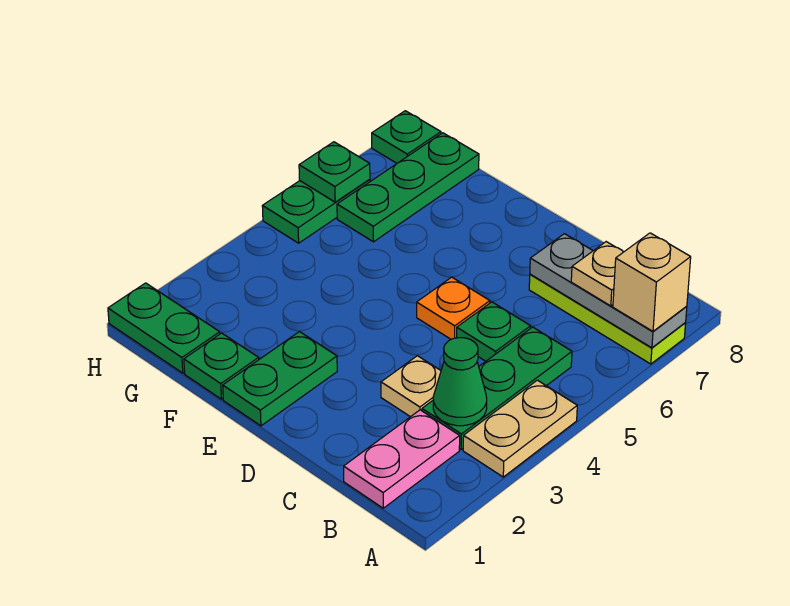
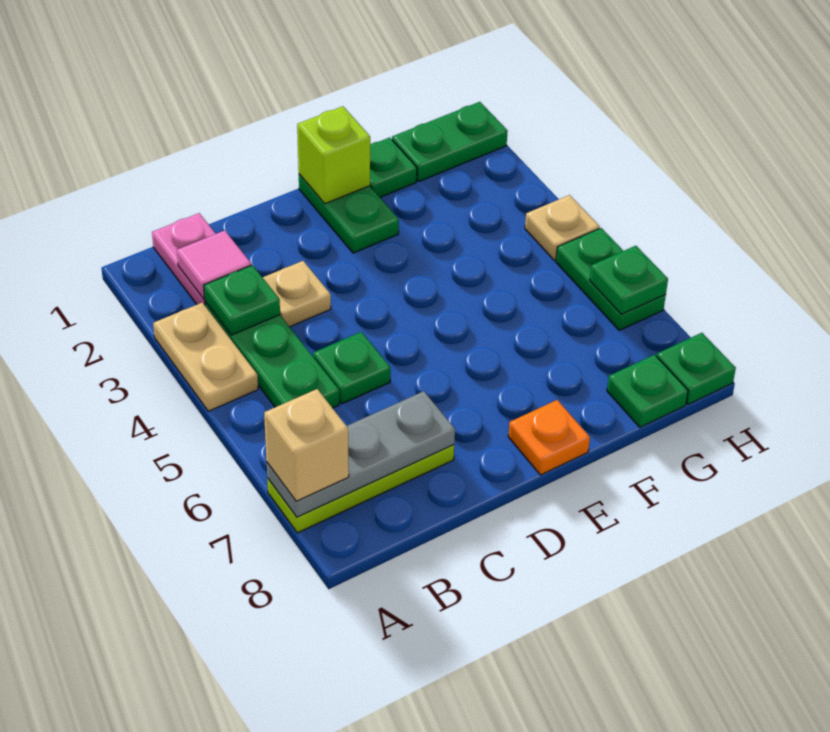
none -> pink 1x1 tile [177,230,251,299]
green 1x1 cone [433,338,487,426] -> green 1x1 plate [204,265,280,335]
tan 1x1 plate [571,242,623,306] -> tan 1x1 plate moved to [525,195,600,261]
orange 1x1 plate [417,277,490,339] -> orange 1x1 plate moved to [508,400,590,475]
none -> lime 1x1 brick [297,106,370,204]
green 1x3 plate [337,133,479,242] -> green 1x1 plate [607,355,688,427]

